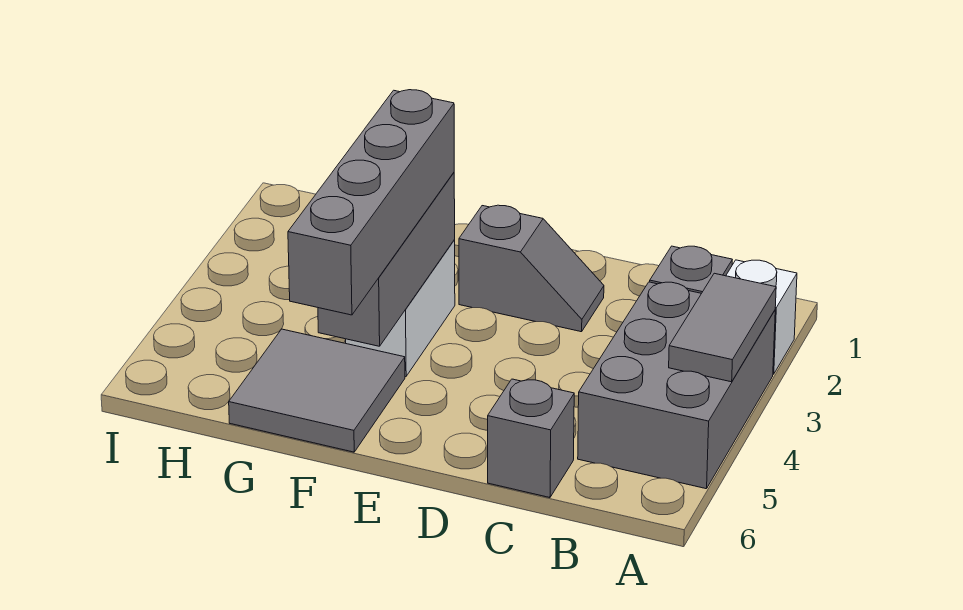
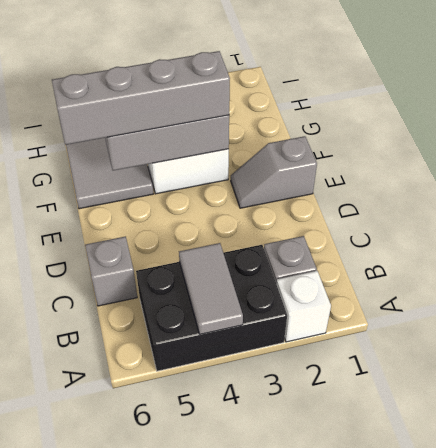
grey 2x3 brick [578,282,775,489] -> black 2x3 brick [136,245,287,371]
grey 1x2 tile [669,273,776,382] -> grey 1x2 tile turned to [179,243,243,334]
grey 1x2 slope [459,205,604,332] -> grey 1x2 slope turned to [231,136,317,208]

